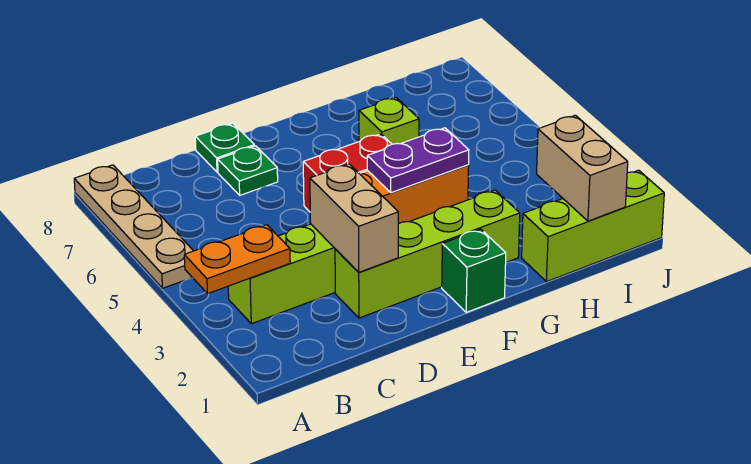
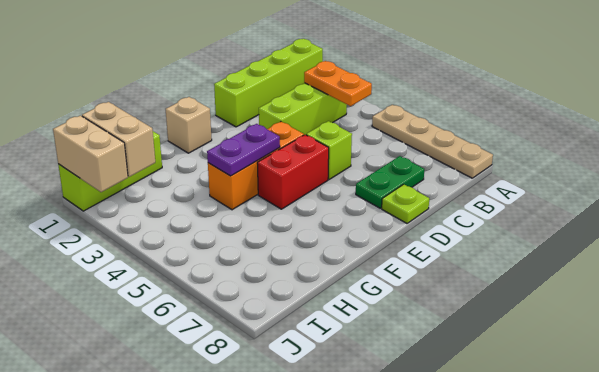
orange 1x2 plate [184,225,290,294] -> orange 1x2 plate turned to [304,61,372,106]
lime 1x4 brick [335,190,520,318] -> lime 1x4 brick moved to [214,39,323,127]
tan 1x2 brick [310,164,398,272] -> tan 1x2 brick moved to [53,115,128,192]
green 1x1 plate [218,146,278,195] -> green 1x2 plate [356,156,424,208]
green 1x1 plate [195,123,254,172] -> lime 1x1 plate [382,184,429,223]
green 1x1 brick [442,229,506,312] -> tan 1x1 brick [166,97,212,153]
lime 1x1 brick [359,98,419,144] -> lime 1x1 brick moved to [306,121,352,179]

